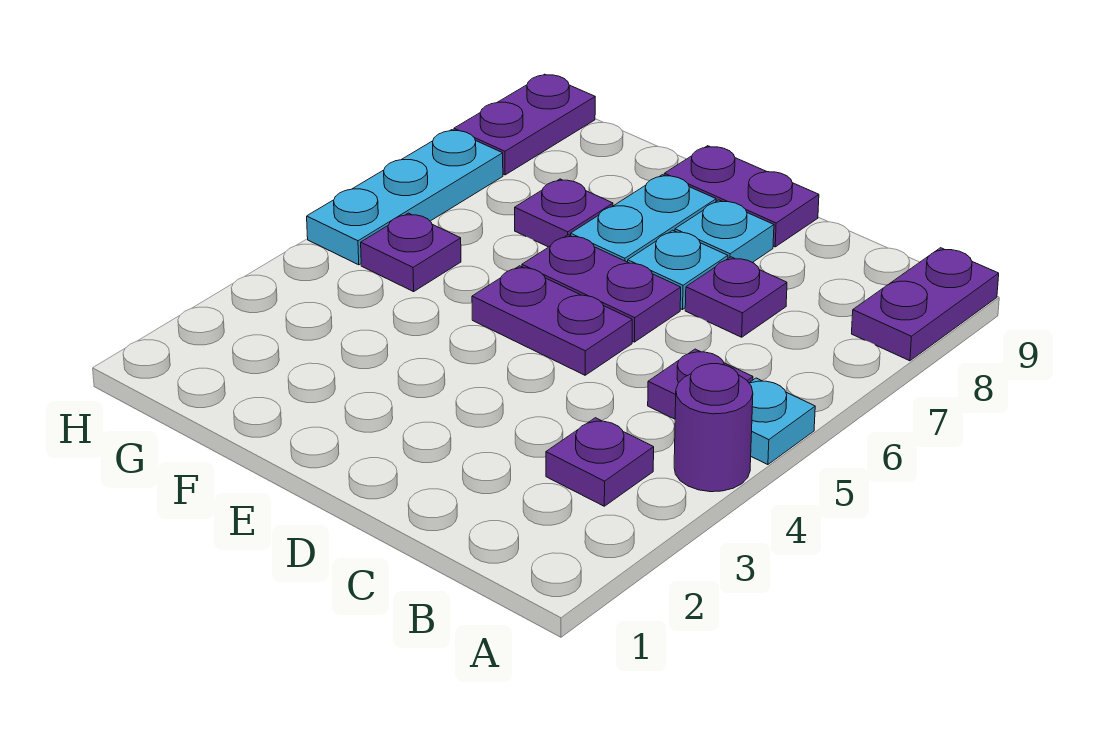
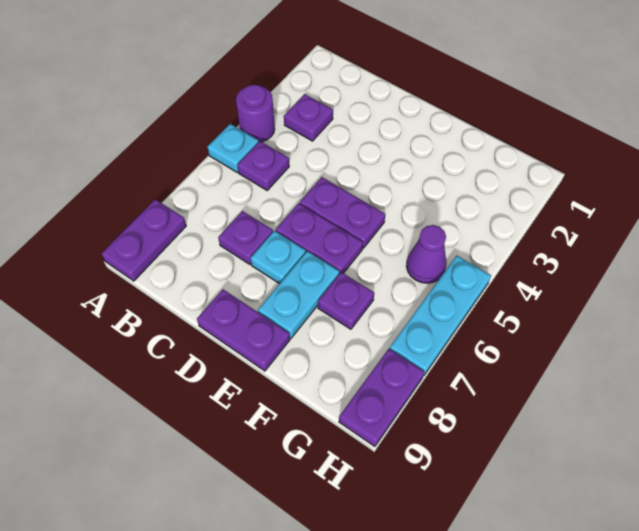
cyan 1x1 plate [675,200,774,263] -> none
purple 1x1 plate [361,213,461,292] -> purple 1x1 cone [406,225,446,283]

